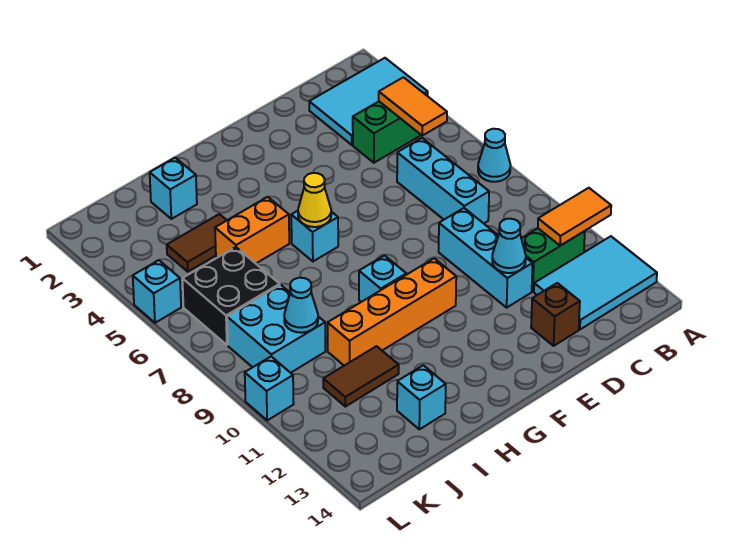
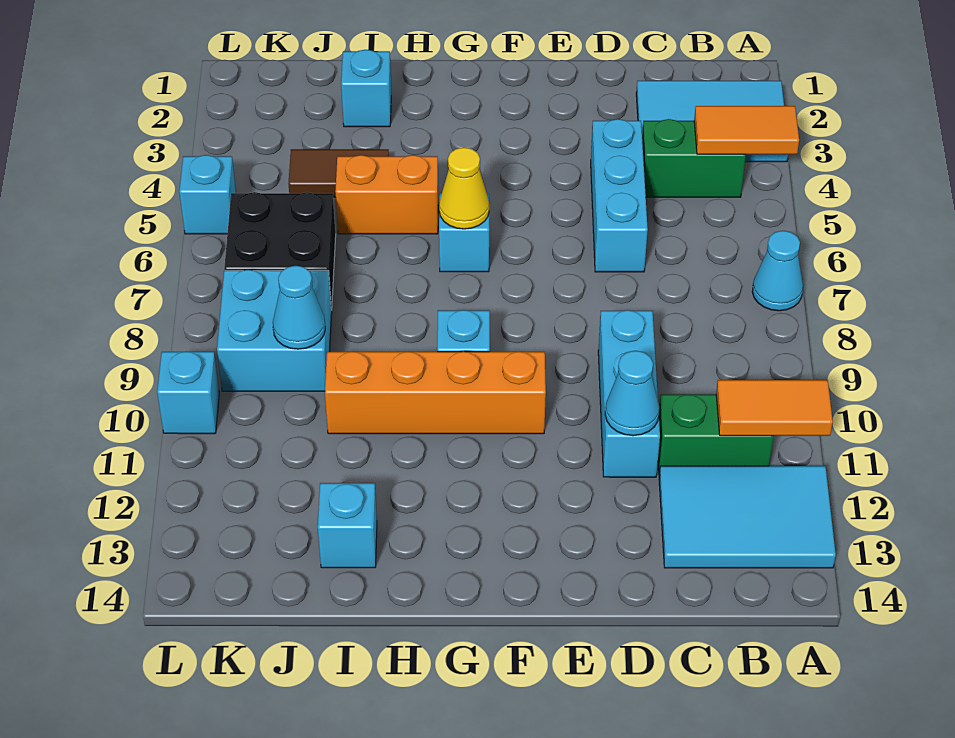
orange 1x2 tile [379,77,447,136] -> orange 1x2 tile turned to [694,106,799,154]
cyan 1x3 brick [397,138,489,223] -> cyan 1x3 brick moved to [591,119,648,272]
brown 1x1 brick [531,283,580,346] -> none
brown 1x2 tile [323,346,399,407] -> none

